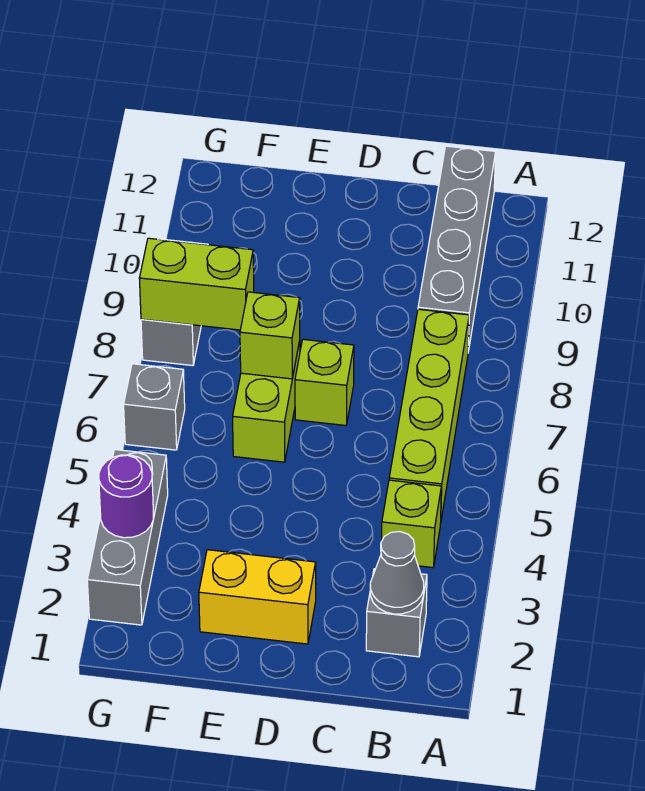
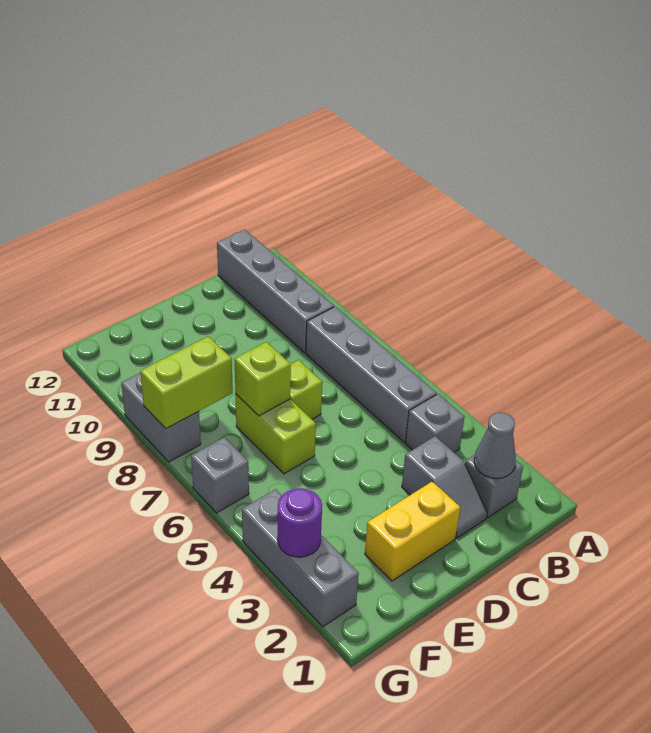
lime 1x1 brick [382,480,441,568] -> grey 1x1 brick [406,394,464,452]
lime 1x4 brick [389,309,469,519] -> grey 1x4 brick [306,307,437,442]
none -> grey 1x2 slope [402,436,487,538]

